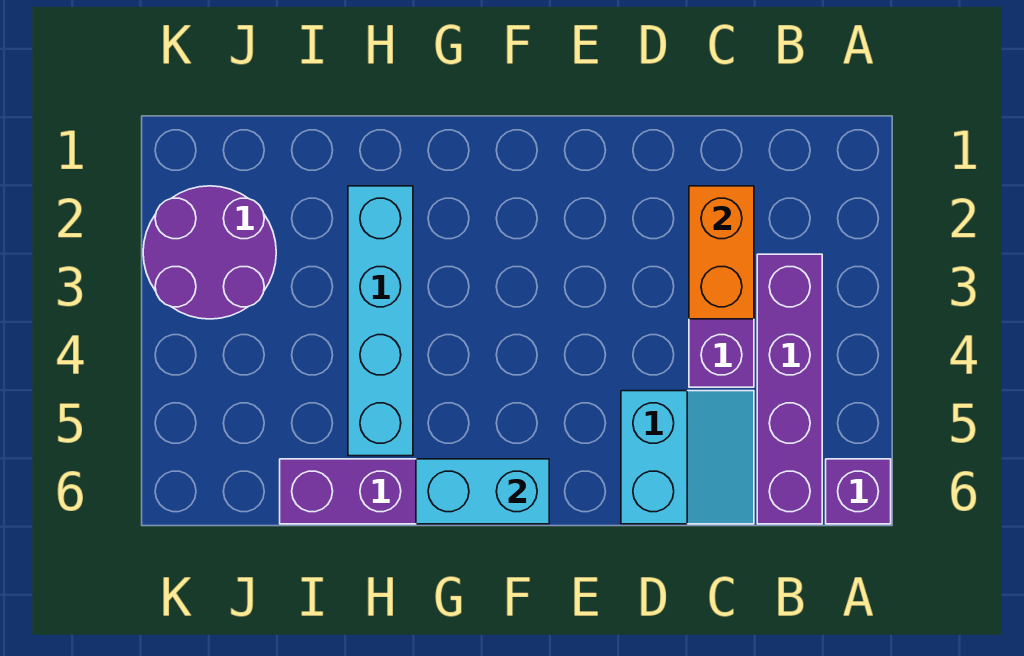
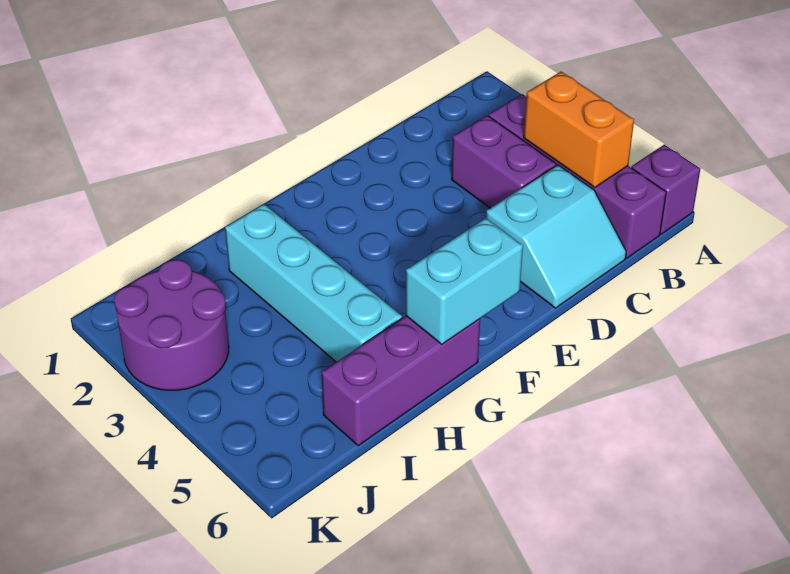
orange 1x2 brick [689,186,754,319] -> orange 1x2 brick moved to [524,72,634,187]
cyan 2x2 slope [621,391,754,524] -> cyan 2x2 slope turned to [486,165,626,308]

